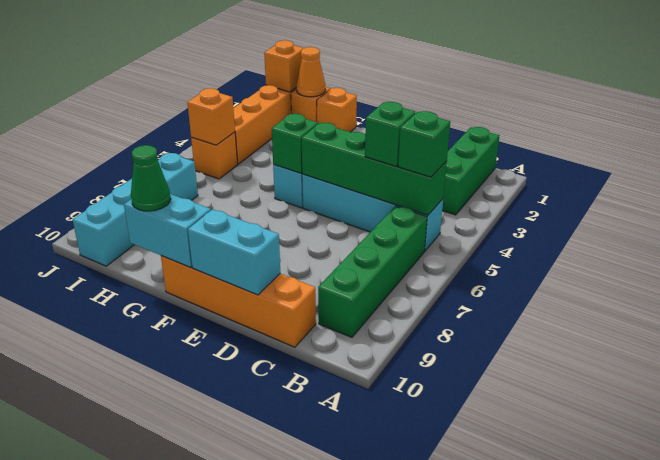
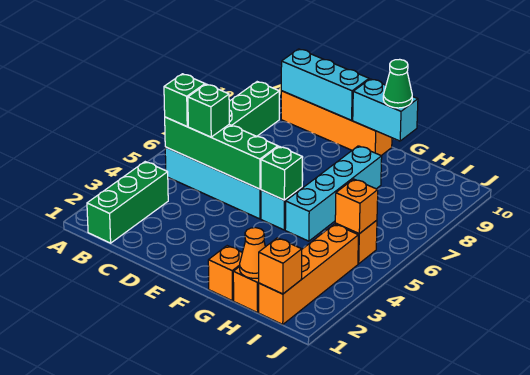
cyan 1x2 brick [188,209,280,295] -> cyan 1x3 brick [281,49,369,120]
cyan 1x4 brick [73,153,198,266] -> cyan 1x4 brick moved to [285,146,382,241]

